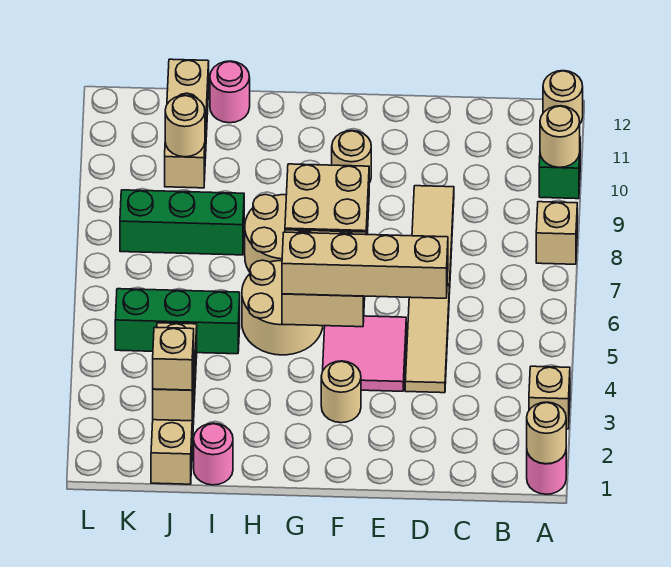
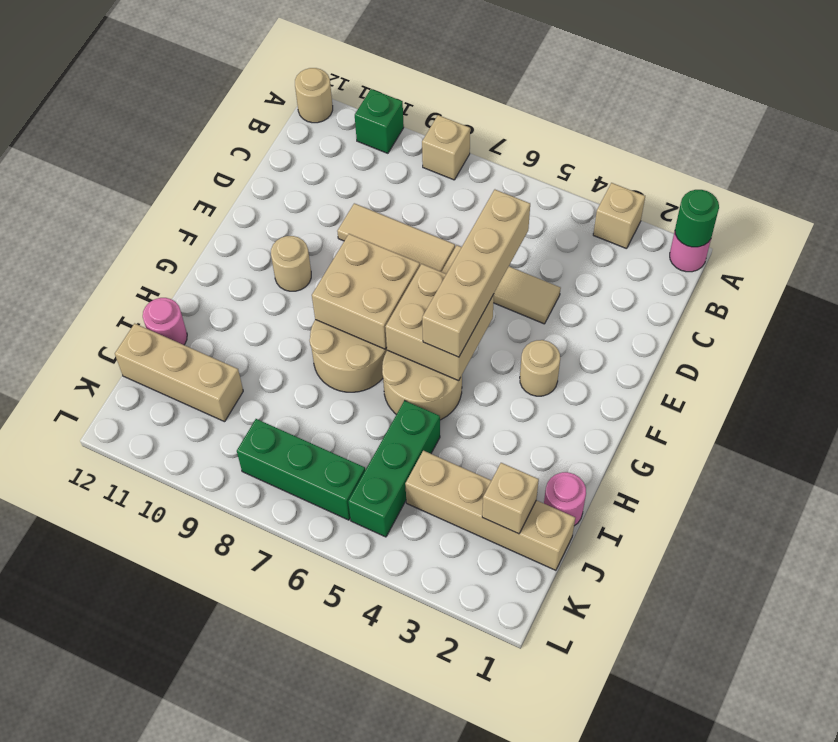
tan 1x1 round brick [527,402,566,464] -> green 1x1 round brick [675,190,719,247]
tan 1x1 round brick [540,106,580,167] -> none
pink 2x2 tile [323,316,406,391] -> none
green 1x3 brick [120,190,244,255] -> green 1x3 brick turned to [237,419,365,520]
tan 1x1 brick [153,327,194,390] -> none
tan 1x1 round brick [165,95,205,157] -> none

